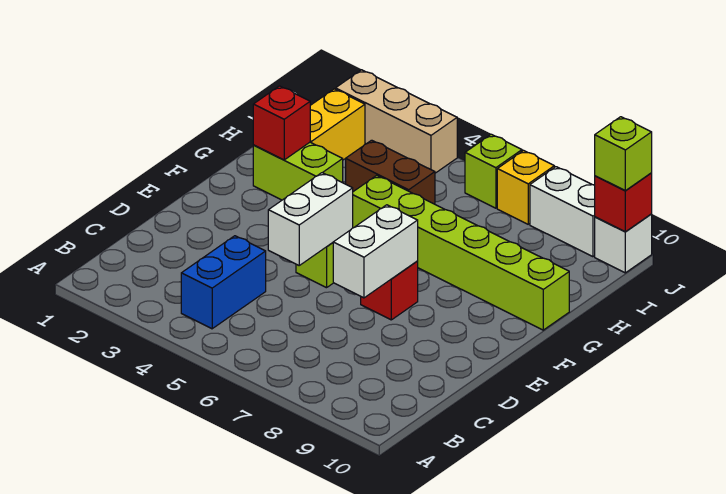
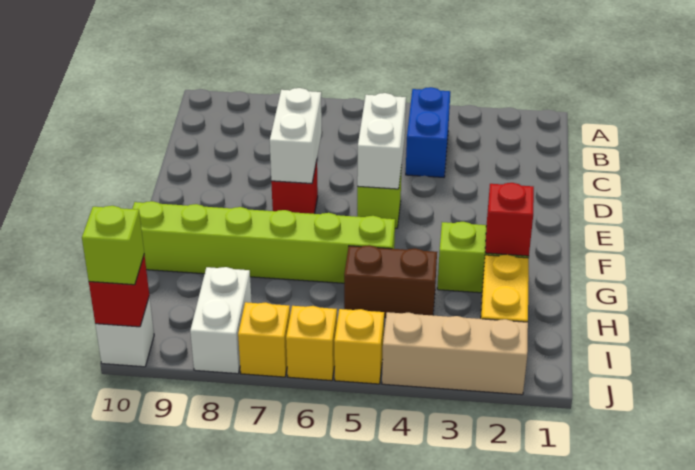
none -> yellow 1x1 brick [334,309,384,384]
lime 1x1 brick [465,134,522,208] -> yellow 1x1 brick [286,306,337,381]
white 1x2 brick [530,167,595,257] -> white 1x2 brick turned to [190,267,252,374]

